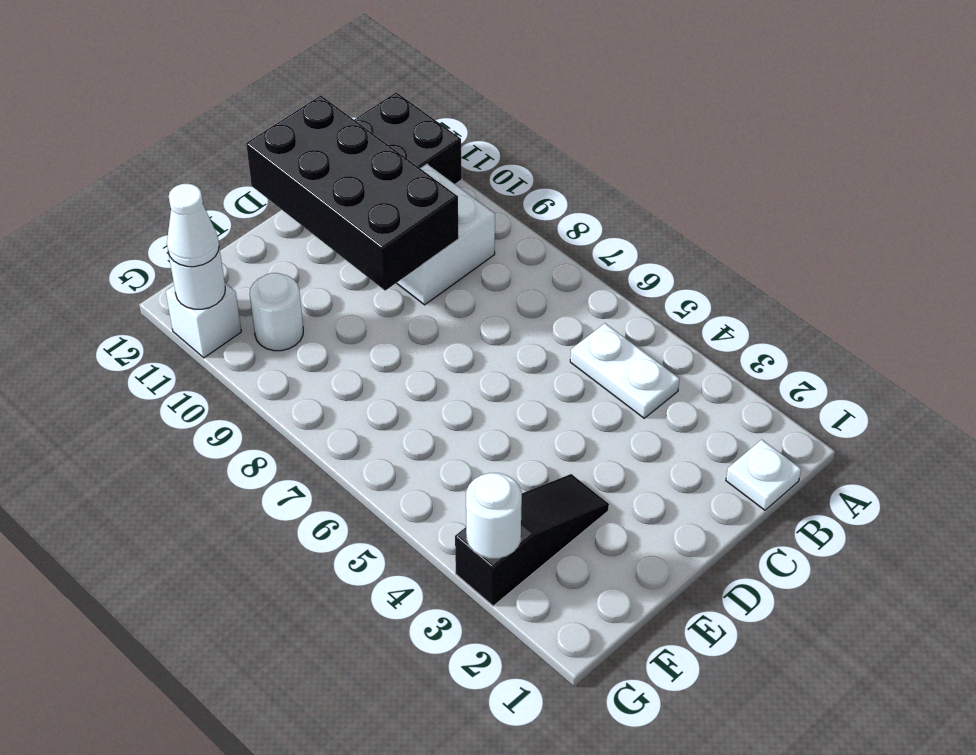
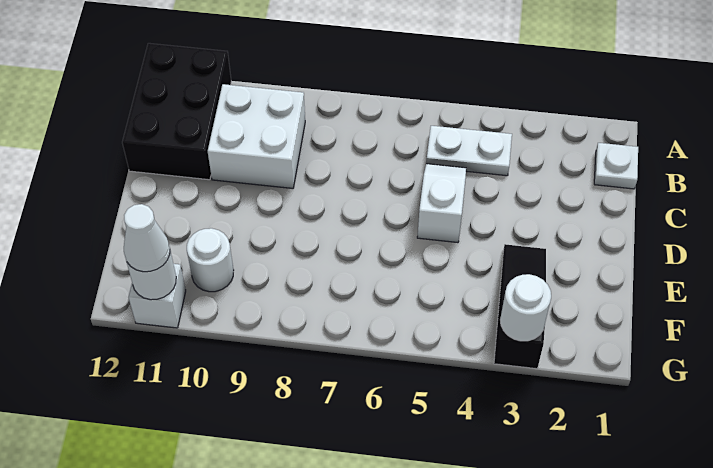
none -> white 1x2 slope [417,164,466,243]
black 2x4 brick [246,96,459,291] -> none

